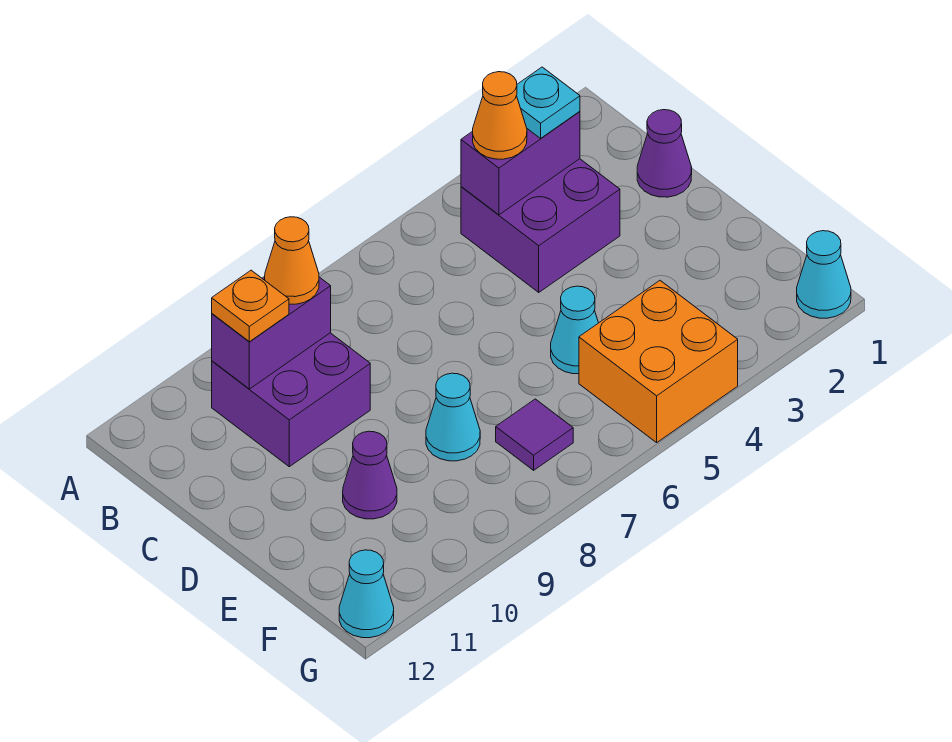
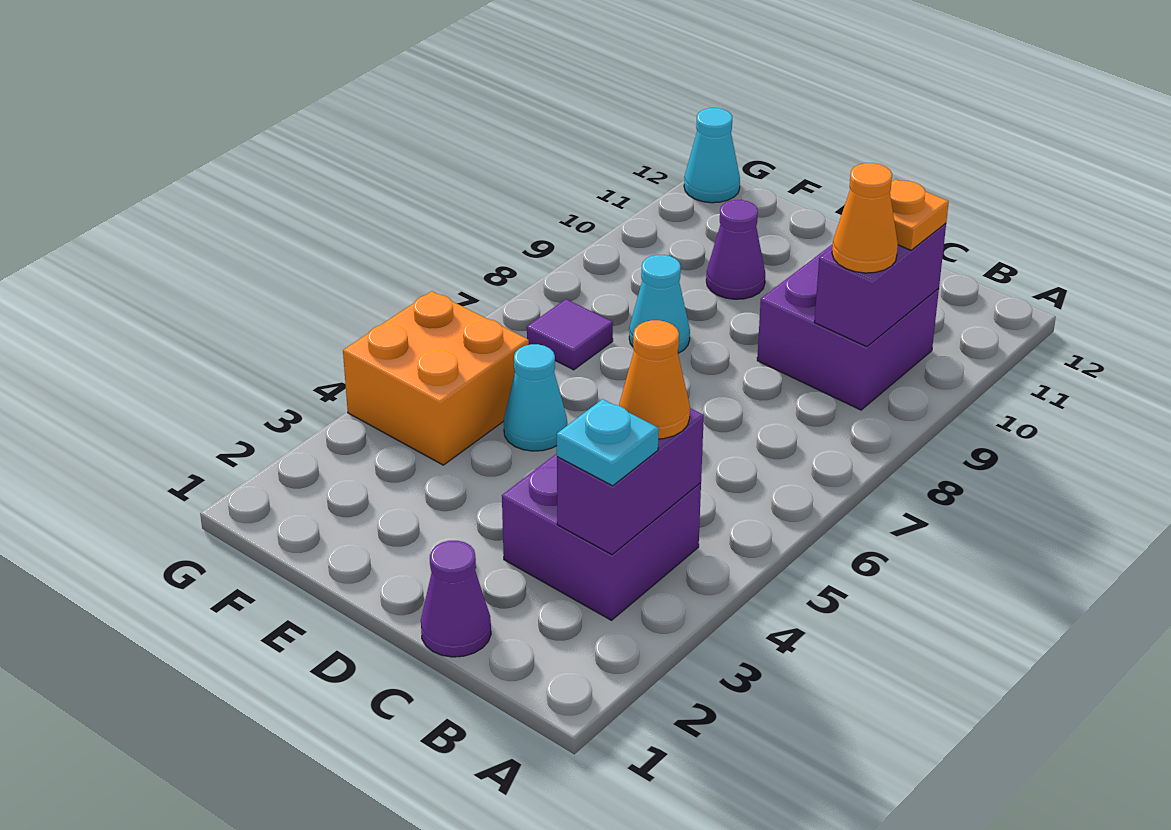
cyan 1x1 cone [797,231,851,318] -> none

